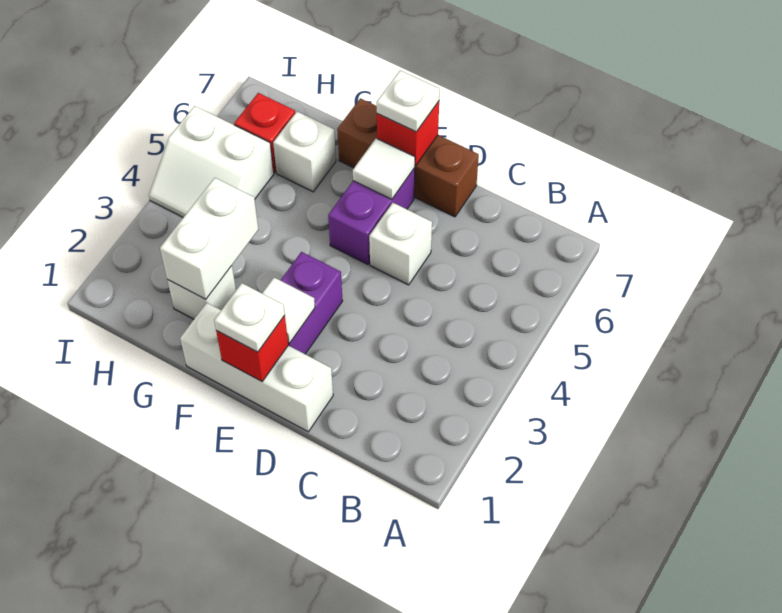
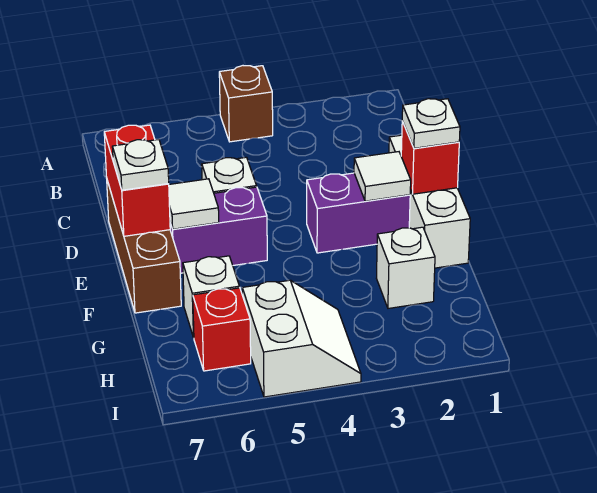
none -> brown 1x1 brick [219,66,273,142]
red 1x1 brick [377,101,439,166] -> red 1x2 brick [104,125,170,236]
white 1x2 brick [160,178,258,299] -> none

